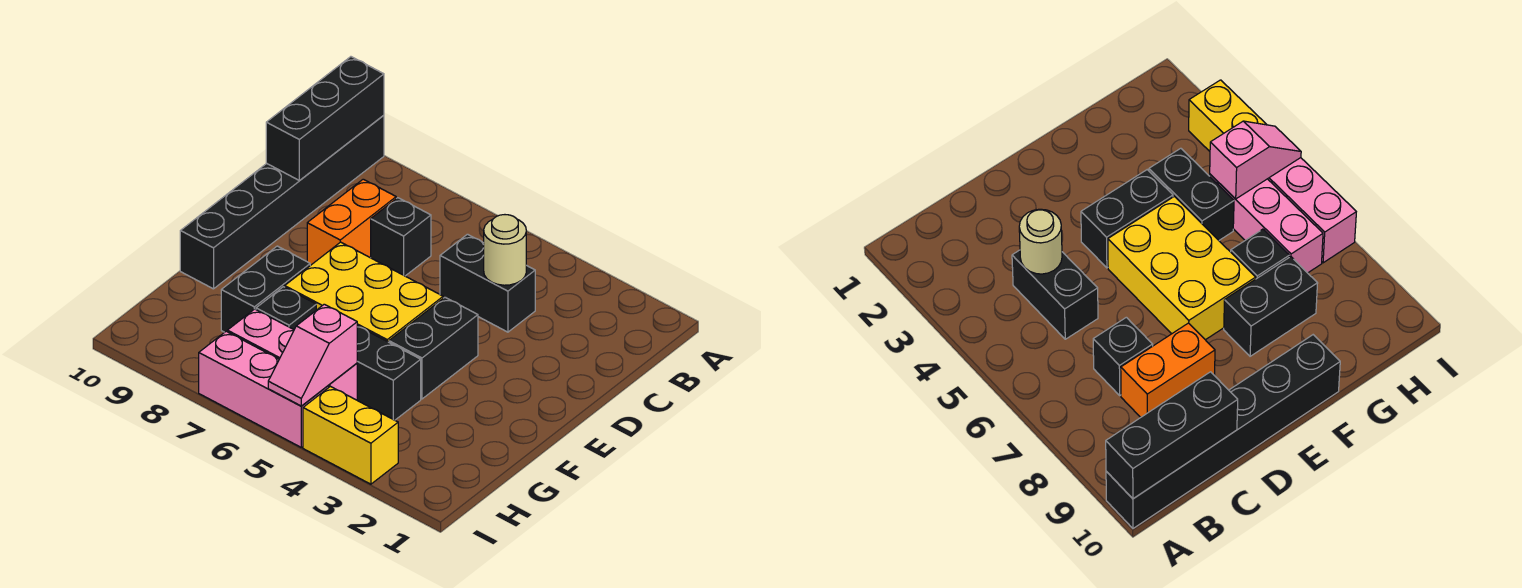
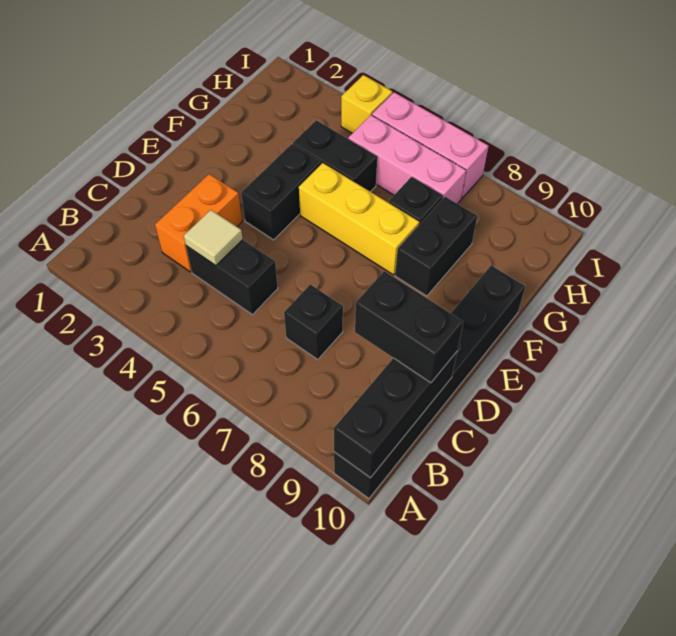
tan 1x1 round brick [484,215,526,285] -> tan 1x1 tile [184,210,243,266]
orange 1x2 brick [307,179,396,265] -> orange 1x2 brick moved to [155,174,242,272]
none -> black 1x2 brick [355,271,463,383]
yellow 2x3 brick [285,242,443,342] -> yellow 1x3 brick [299,163,419,275]
pink 1x2 slope [268,304,357,406] -> none
yellow 1x2 brick [303,386,398,484] -> yellow 1x1 brick [341,75,392,133]

